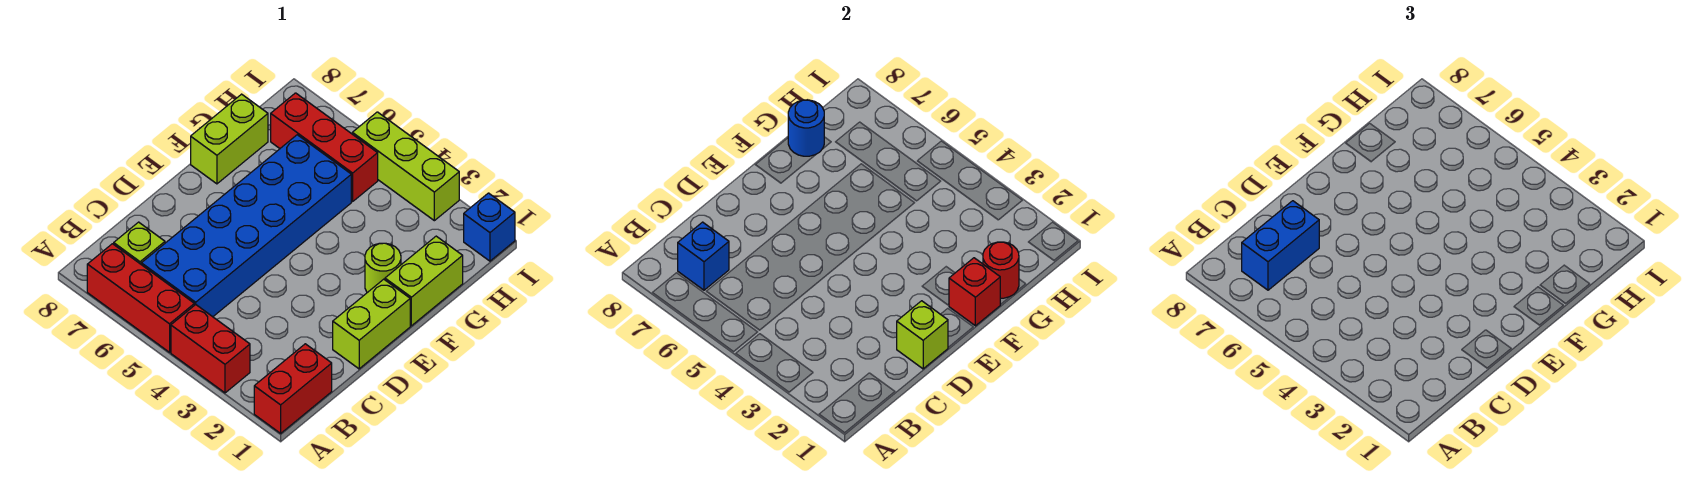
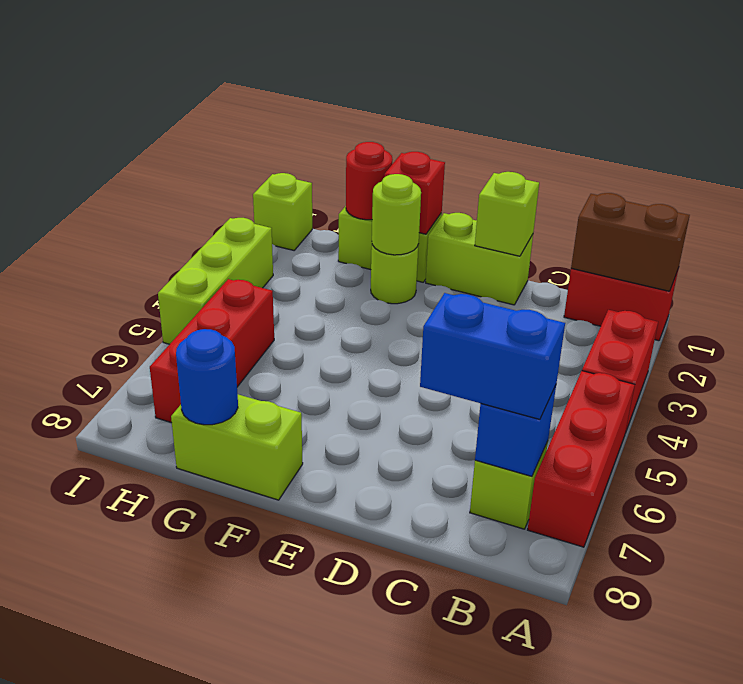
none -> brown 1x2 brick [571,193,690,291]
blue 2x6 brick [141,135,351,317] -> none
none -> lime 1x1 round brick [372,174,421,255]
blue 1x1 brick [464,193,515,261] -> lime 1x1 brick [253,173,312,250]

